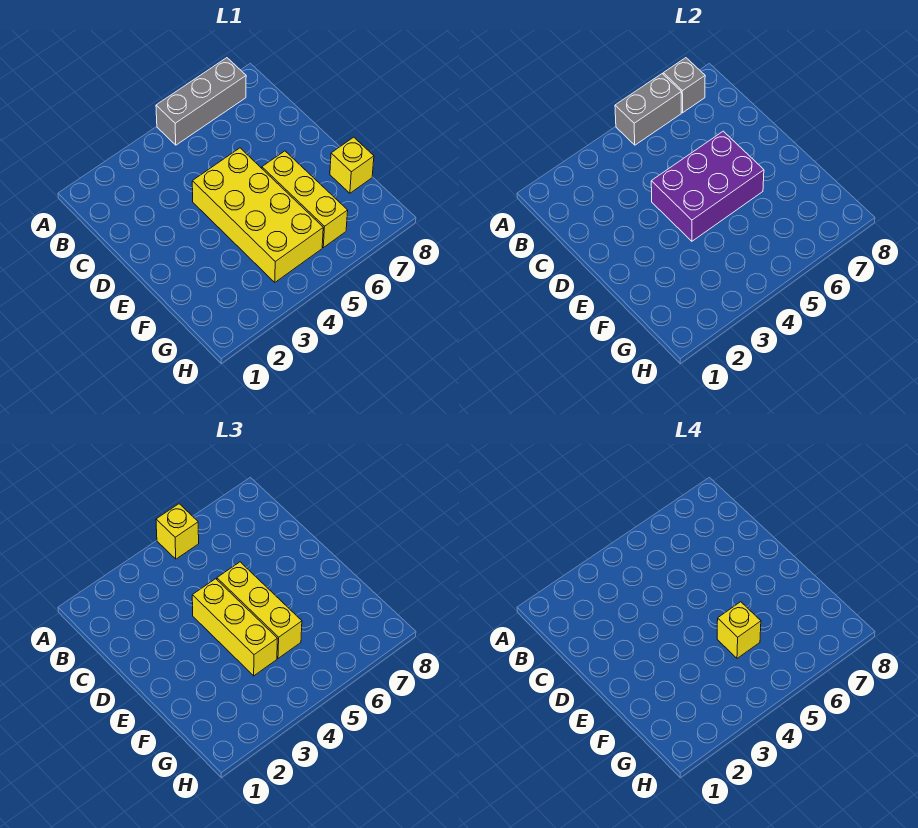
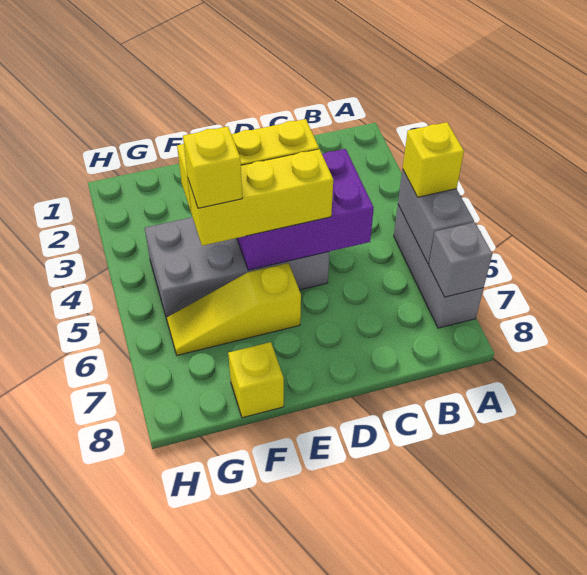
yellow 2x4 brick [192,148,323,282] -> grey 2x4 brick [145,217,329,319]
purple 2x3 brick [651,131,764,241] -> purple 2x3 brick turned to [237,149,374,270]
yellow 1x3 brick [262,151,348,248] -> yellow 1x3 slope [167,263,301,355]

